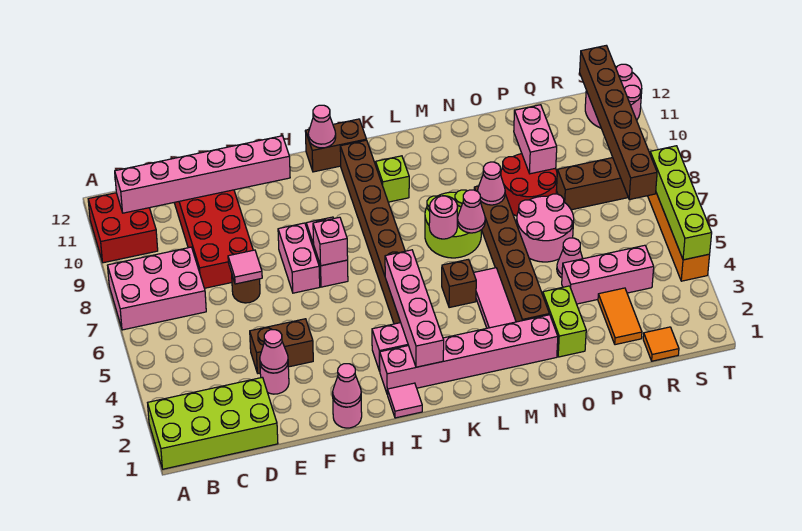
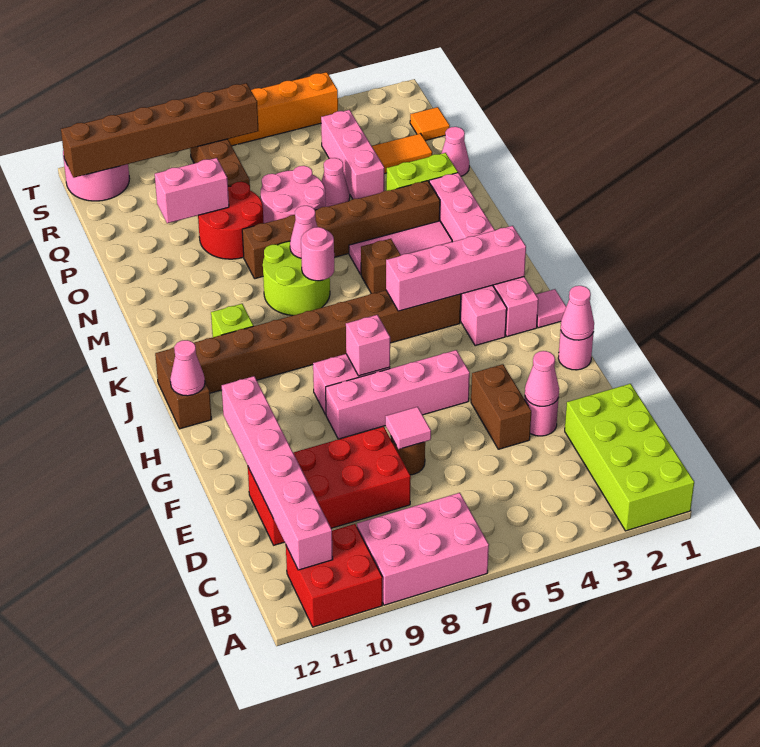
pink 2x3 brick [108,247,206,330] -> pink 2x3 brick turned to [357,493,489,605]
pink 1x2 brick [278,223,320,293] -> pink 1x4 brick [326,350,470,439]
pink 1x1 cone [478,162,505,205] -> pink 1x1 cone moved to [441,127,469,176]
lime 1x4 brick [650,146,712,260] -> none

